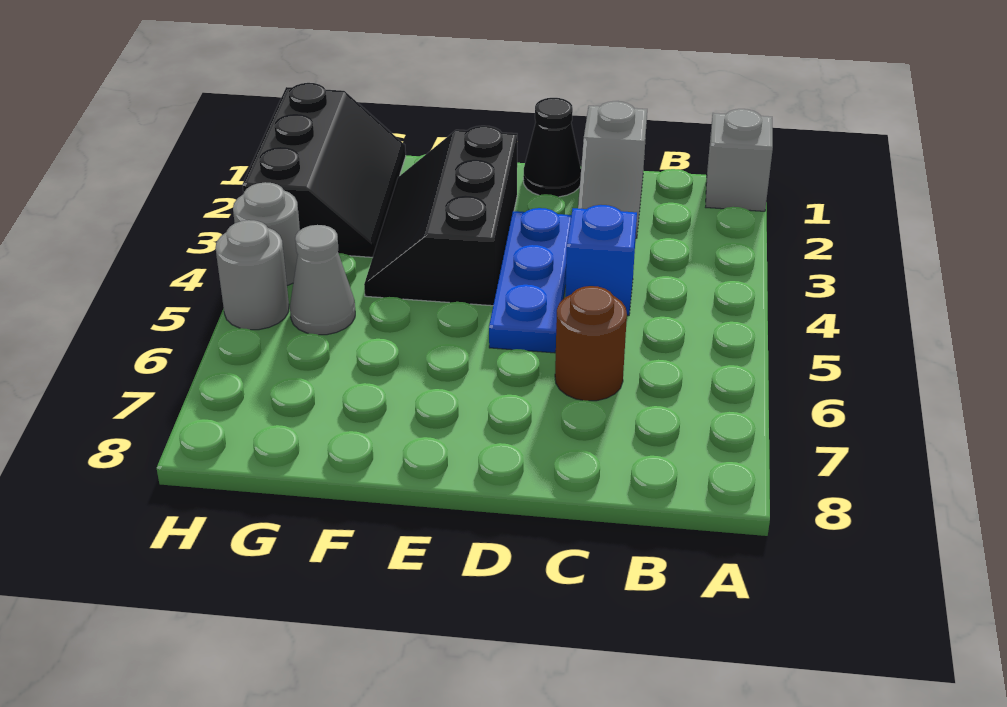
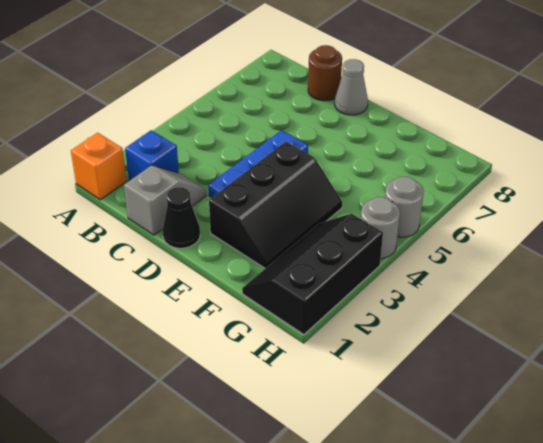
grey 1x1 brick [706,109,773,211] -> orange 1x1 brick [71,133,126,200]
blue 1x1 brick [565,205,637,316] -> blue 1x1 brick moved to [125,130,179,181]
brown 1x1 round brick [555,286,627,401] -> brown 1x1 round brick moved to [308,45,342,101]
grey 1x1 cone [290,225,355,335] -> grey 1x1 cone moved to [335,59,368,115]

